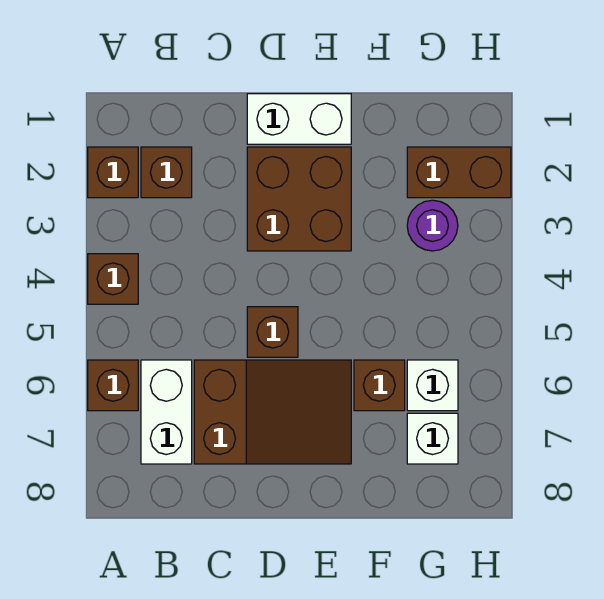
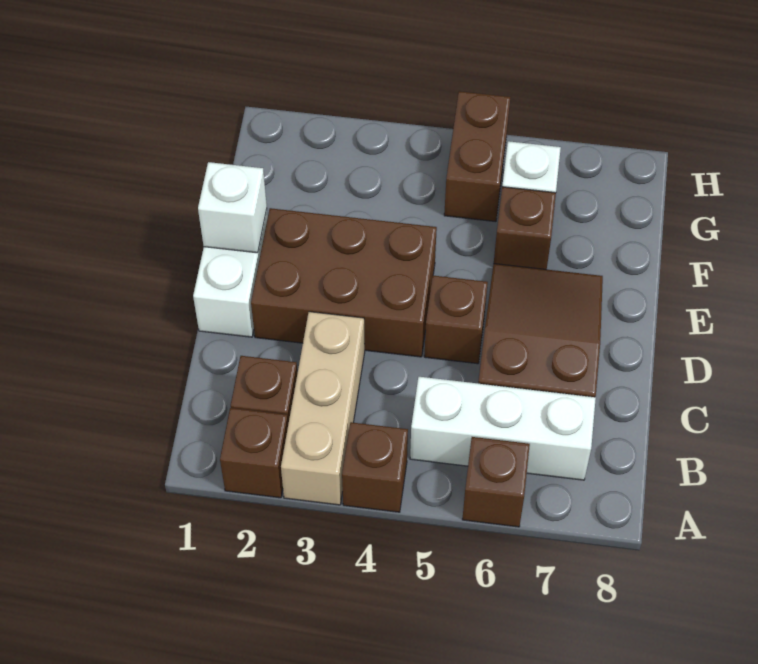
none -> tan 1x3 brick [281,312,365,505]
white 1x2 brick [141,360,192,464] -> white 1x3 brick [410,377,596,480]
brown 2x2 brick [247,147,351,251] -> brown 2x3 brick [251,208,437,357]
brown 1x2 brick [407,147,511,198] -> brown 1x2 brick moved to [444,91,511,222]
purple 1x1 round brick [407,200,458,251] -> none
white 1x1 brick [407,413,458,464] -> white 1x1 brick moved to [198,162,267,253]

